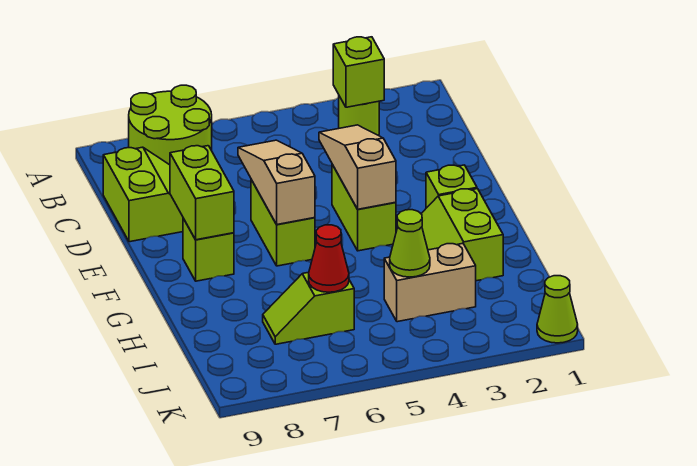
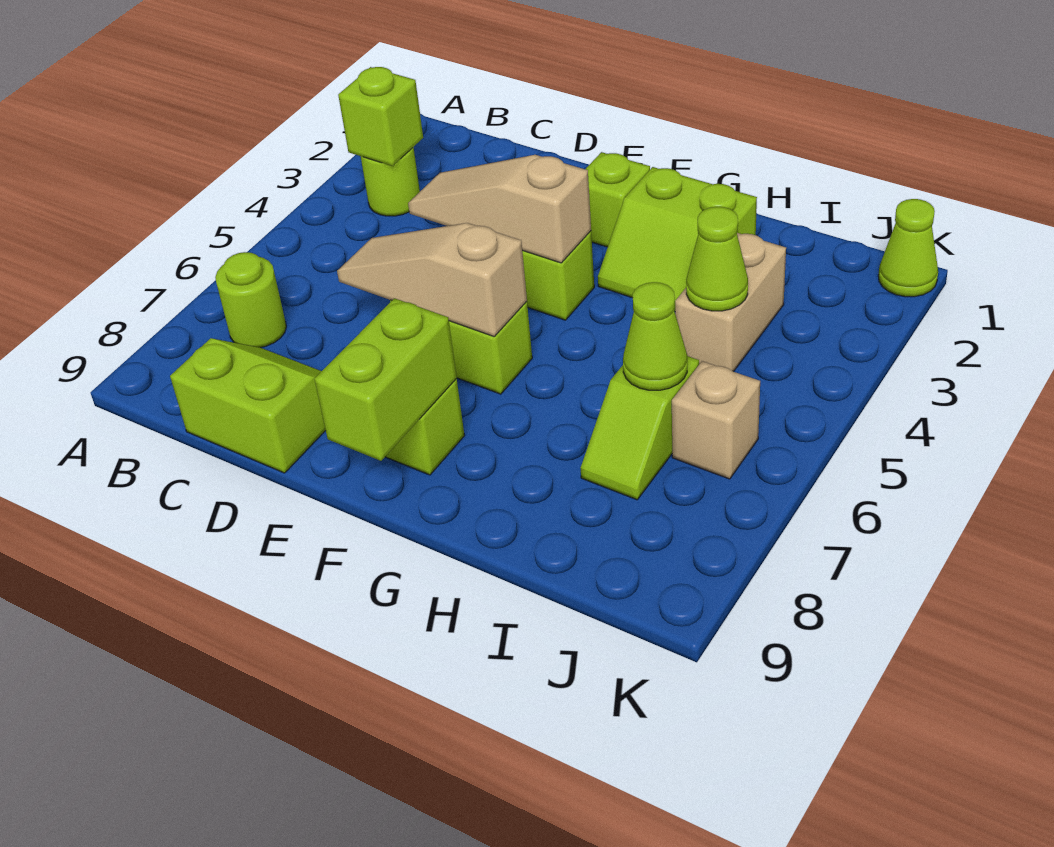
lime 2x2 round brick [129,85,212,165] -> lime 1x1 round brick [215,252,286,348]
lime 1x2 brick [170,146,234,240] -> lime 1x2 brick turned to [314,298,457,461]
red 1x1 cone [309,225,349,292] -> lime 1x1 cone [623,282,687,390]
none -> tan 1x1 brick [672,361,760,479]

